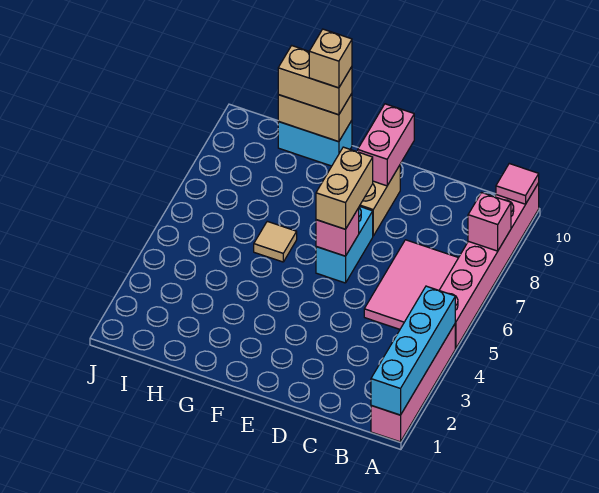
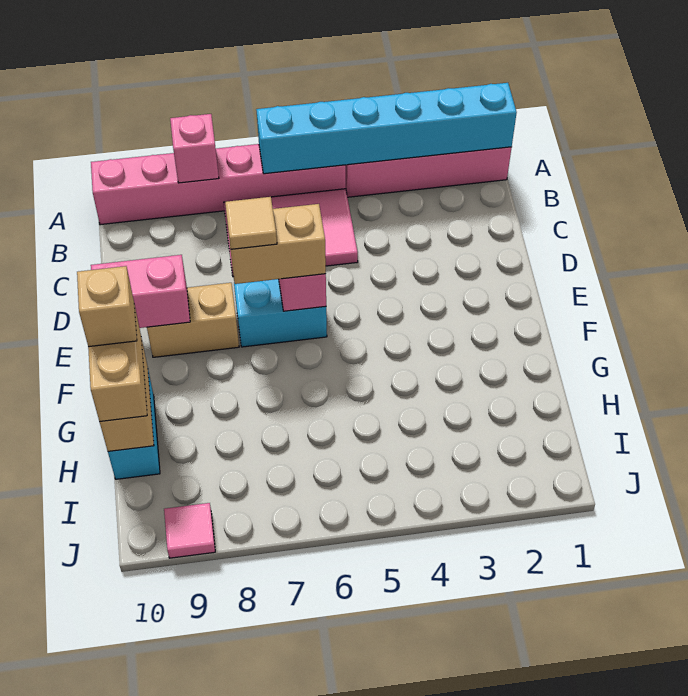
cyan 1x4 brick [371,286,455,415] -> cyan 1x6 brick [256,83,517,174]
pink 1x1 tile [496,164,539,204] -> pink 1x1 tile moved to [164,503,215,558]
tan 1x1 tile [254,221,297,262] -> tan 1x1 tile moved to [225,197,277,249]

